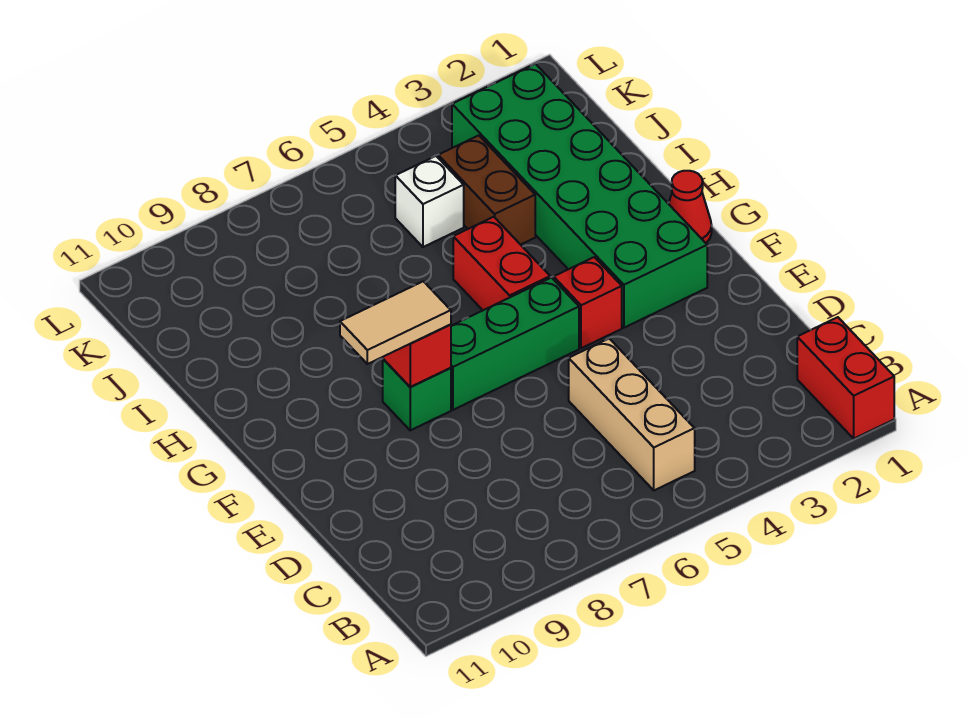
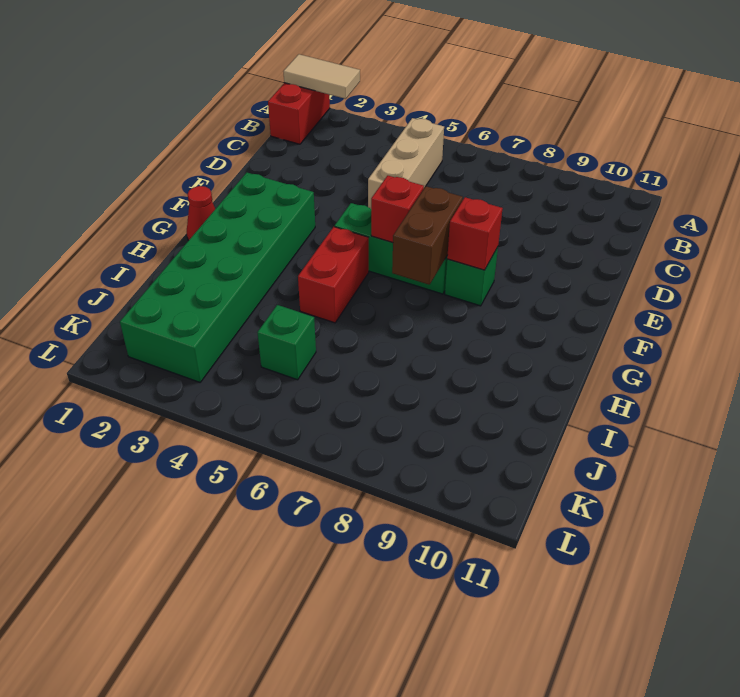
red 1x1 brick [554,257,622,348] -> red 1x1 brick moved to [371,176,424,243]
tan 1x2 tile [340,281,451,364] -> tan 1x2 tile moved to [283,54,360,99]
brown 1x2 brick [438,135,535,245] -> brown 1x2 brick moved to [392,186,463,285]
white 1x1 brick [395,156,464,247] -> green 1x1 brick [257,305,316,380]

